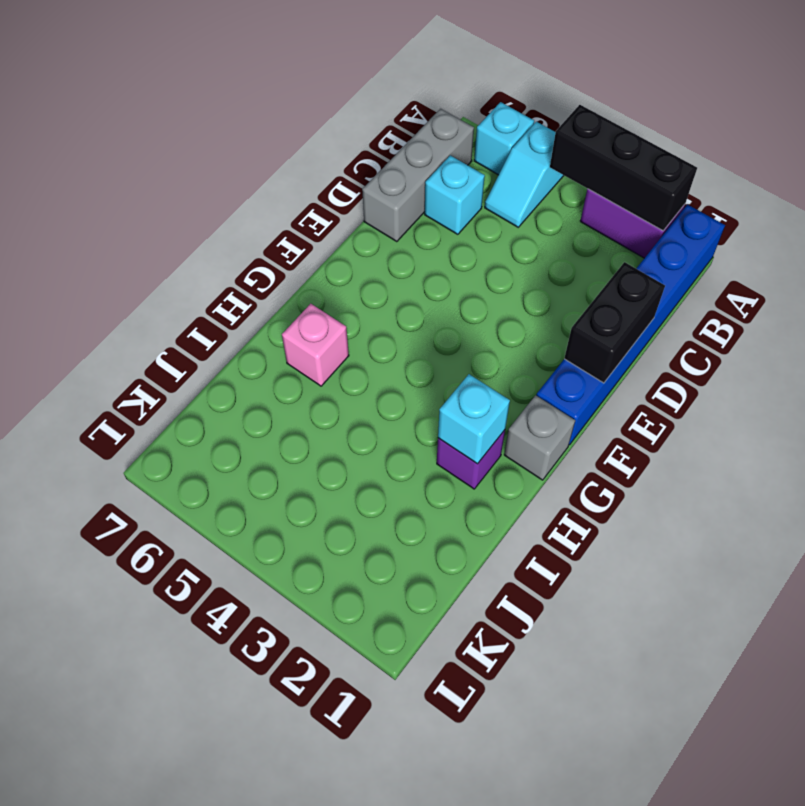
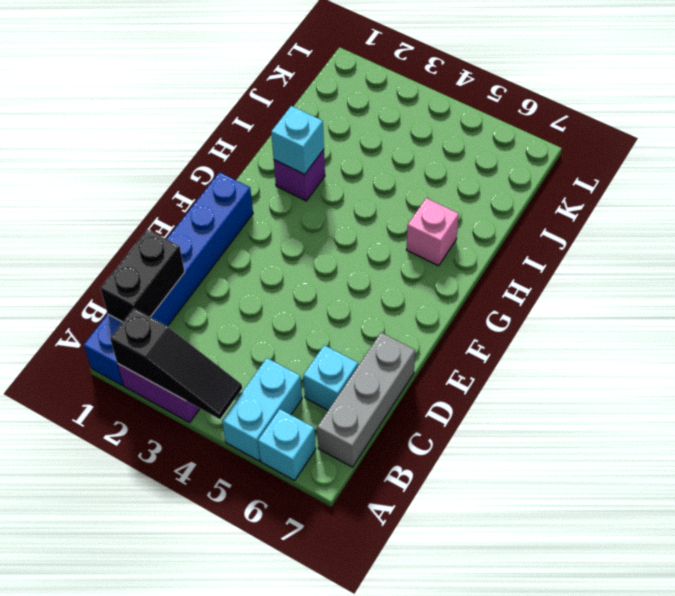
black 1x3 brick [550,105,697,231] -> black 1x3 slope [110,308,242,419]
cyan 1x2 slope [485,122,564,227] -> cyan 1x2 brick [222,358,302,461]
black 1x2 brick [564,262,665,383] -> black 1x2 brick moved to [100,230,185,322]
grey 1x1 brick [504,395,575,480] -> none

